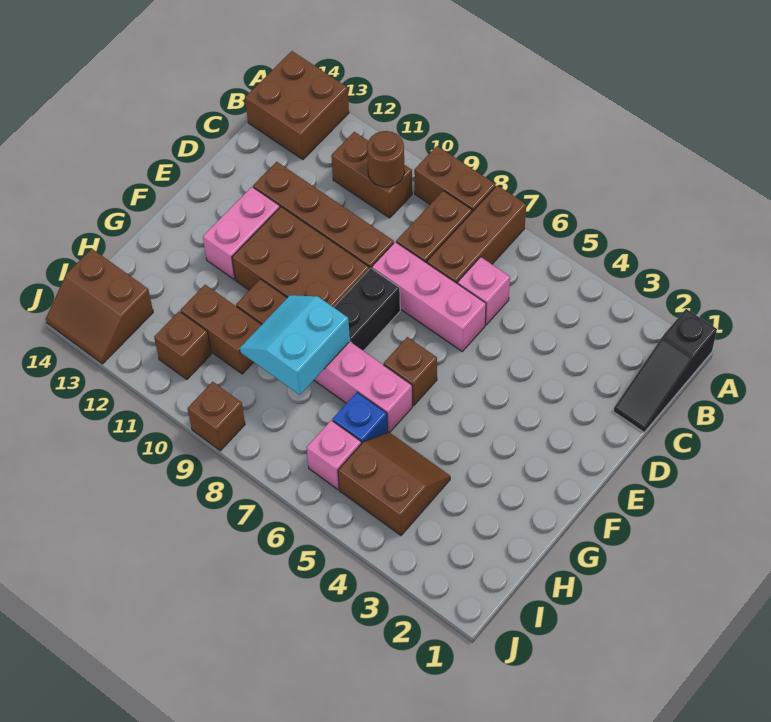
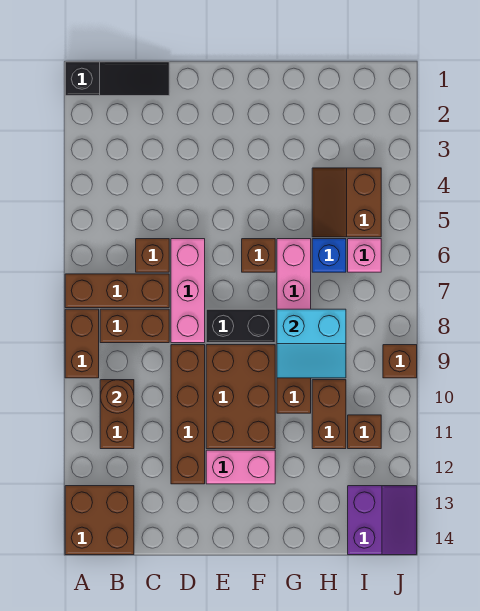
pink 1x1 brick [458,257,510,325] -> brown 1x1 brick [136,239,169,272]
brown 2x2 slope [46,249,153,364] -> purple 2x2 slope [348,486,417,555]

